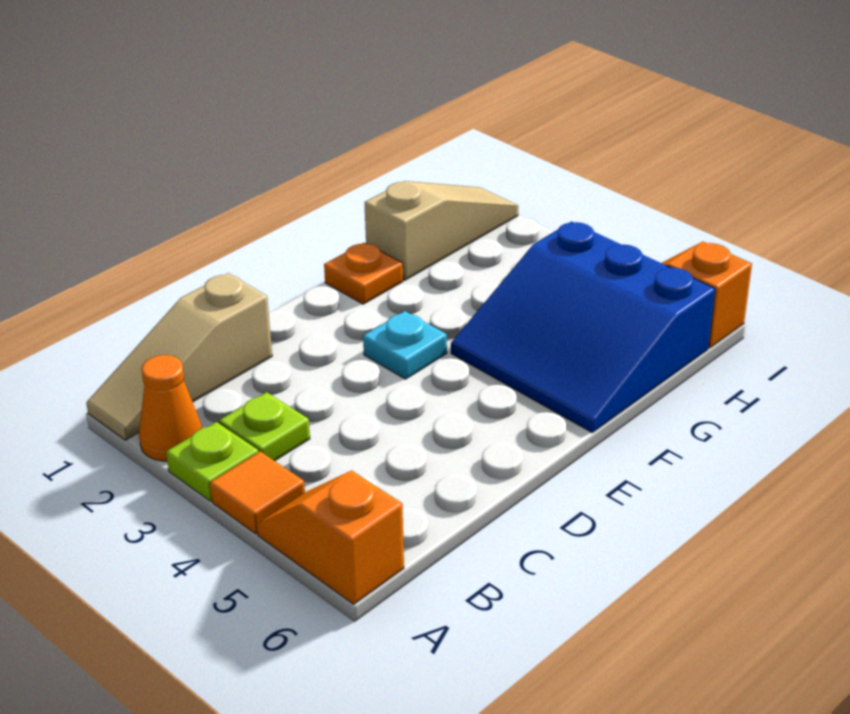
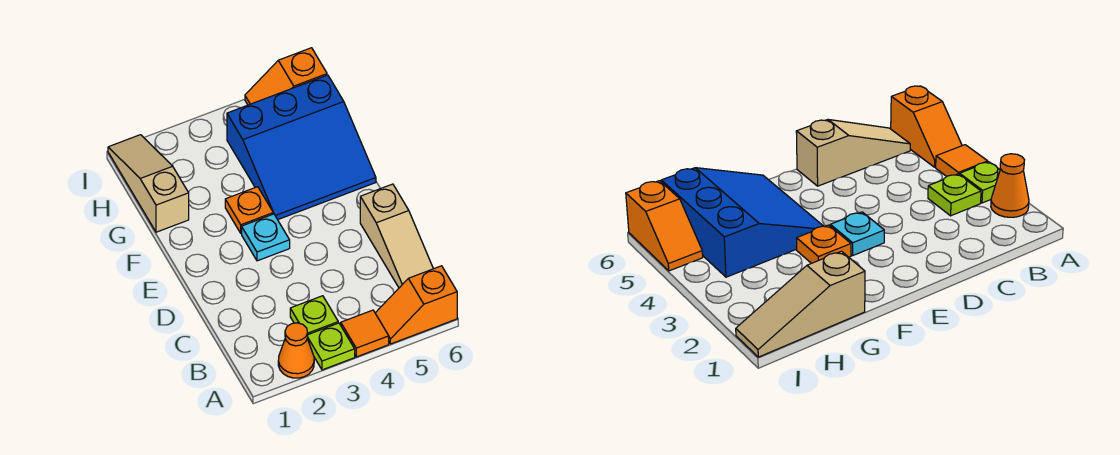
tan 1x3 slope [86,273,272,440] -> tan 1x3 slope moved to [360,184,433,288]
orange 1x1 plate [324,243,403,304] -> orange 1x1 plate moved to [225,187,273,233]

